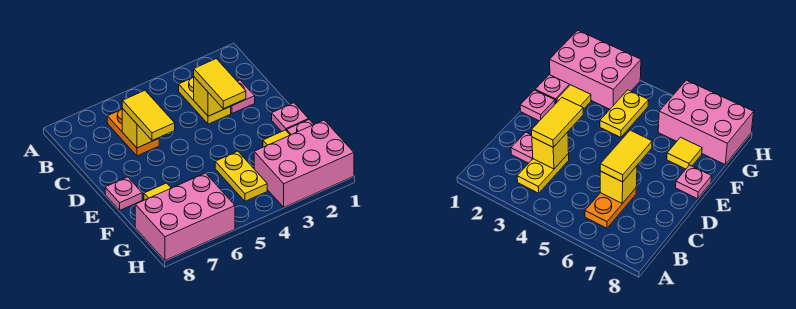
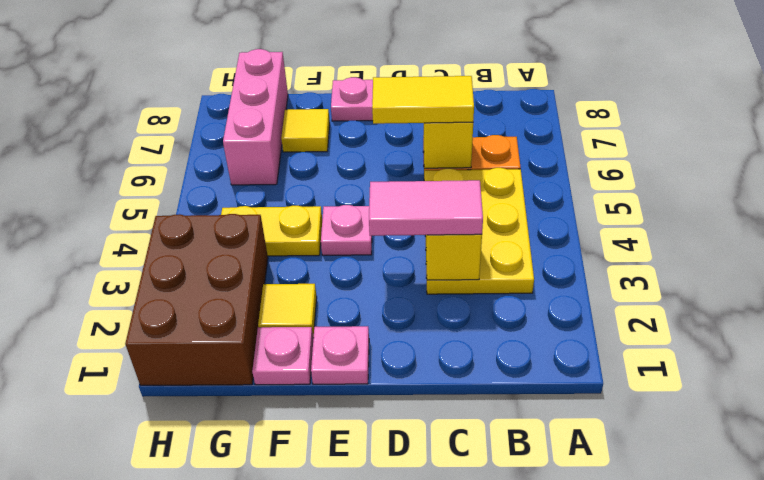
yellow 1x2 plate [179,77,231,124] -> yellow 2x3 plate [424,168,534,294]
pink 1x1 plate [230,80,255,113] -> pink 1x1 plate moved to [321,205,372,255]
yellow 1x2 tile [194,59,246,109] -> pink 1x2 tile [369,180,483,236]
pink 2x3 brick [254,120,354,207] -> brown 2x3 brick [125,214,268,386]
pink 2x3 brick [135,173,235,260] -> pink 1x3 brick [223,49,288,185]

